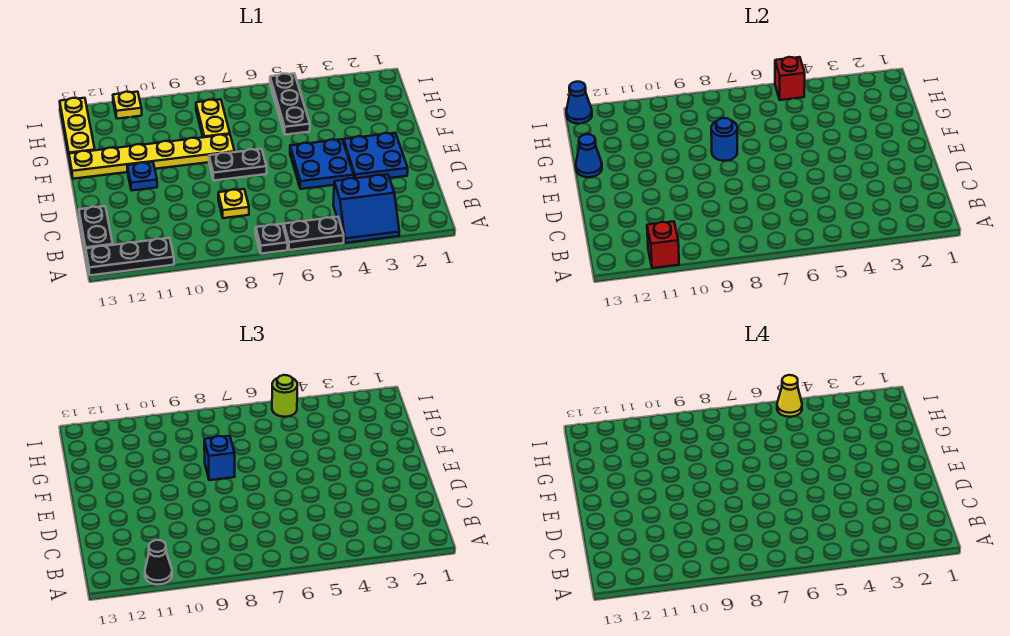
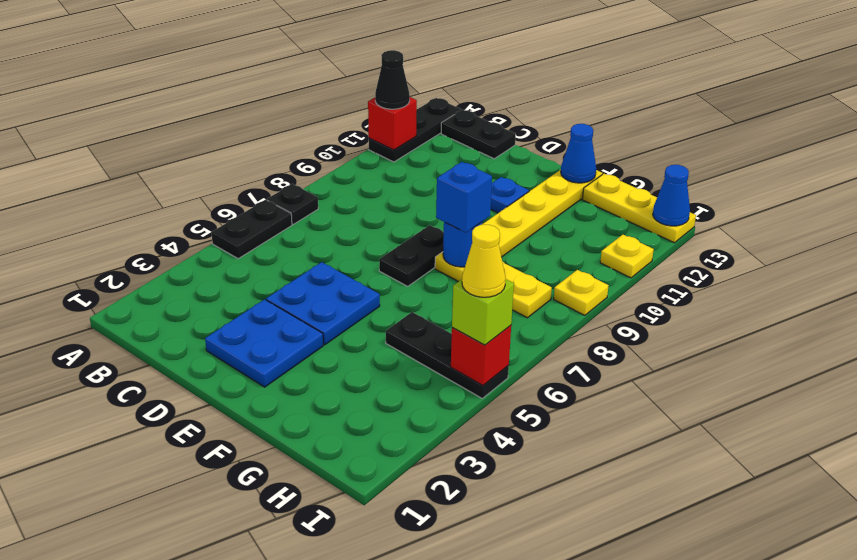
blue 2x2 slope [333,174,399,243] -> none
yellow 1x1 plate [218,189,249,218] -> yellow 1x1 plate moved to [554,270,609,315]
lime 1x1 round brick [272,375,297,417] -> lime 1x1 brick [452,279,514,345]

